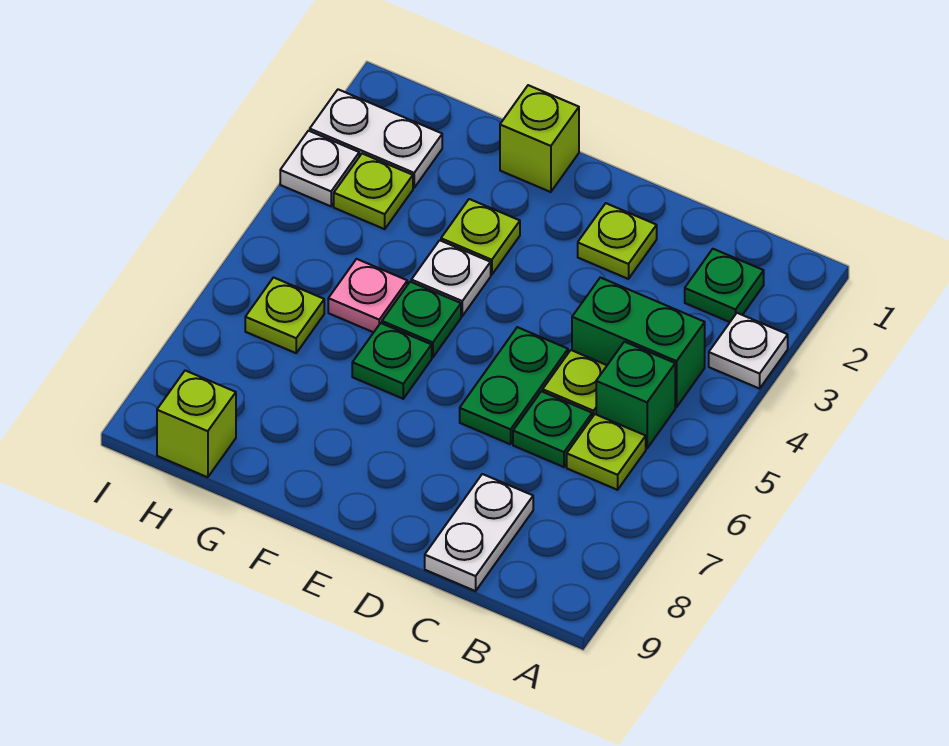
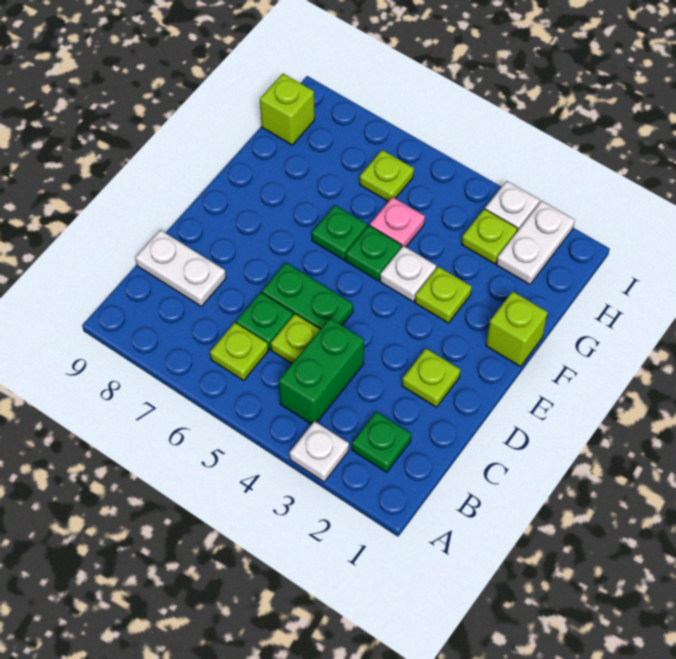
green 1x1 brick [596,342,675,448] -> none

